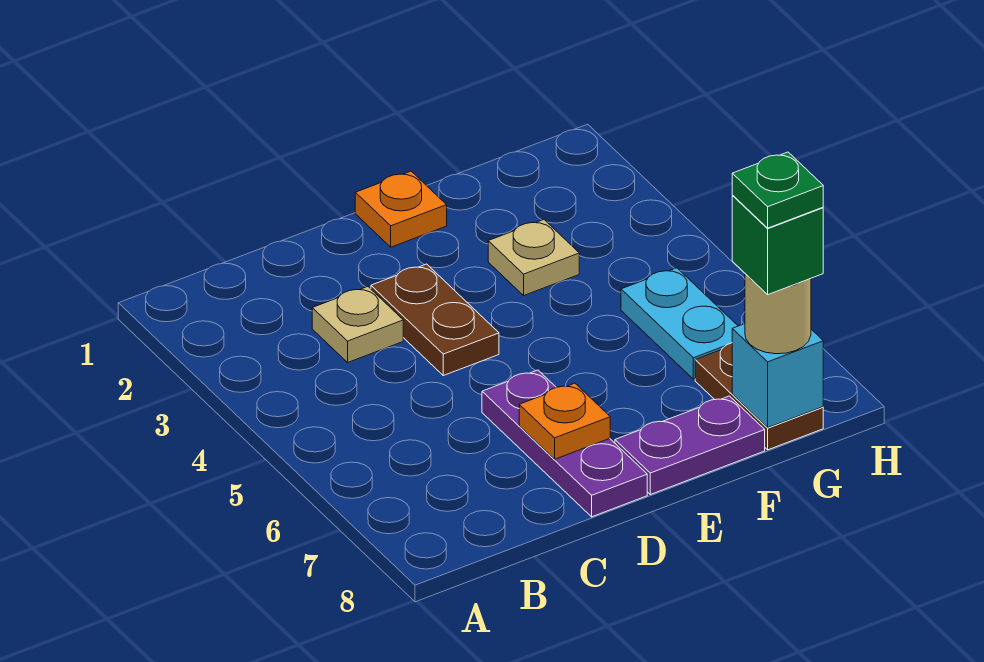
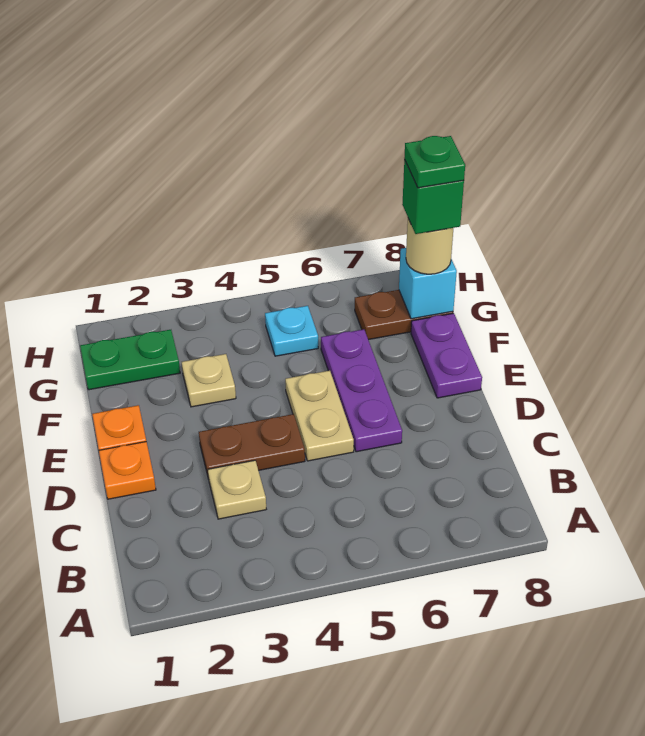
none -> tan 1x2 plate [285,371,354,461]
purple 1x3 plate [482,370,647,517] -> purple 1x3 plate turned to [321,329,402,452]
orange 1x1 plate [519,383,610,459] -> orange 1x1 plate moved to [99,442,156,499]
none -> green 1x2 plate [80,330,180,390]
cyan 1x2 plate [621,268,738,379] -> cyan 1x1 plate [265,306,318,356]

